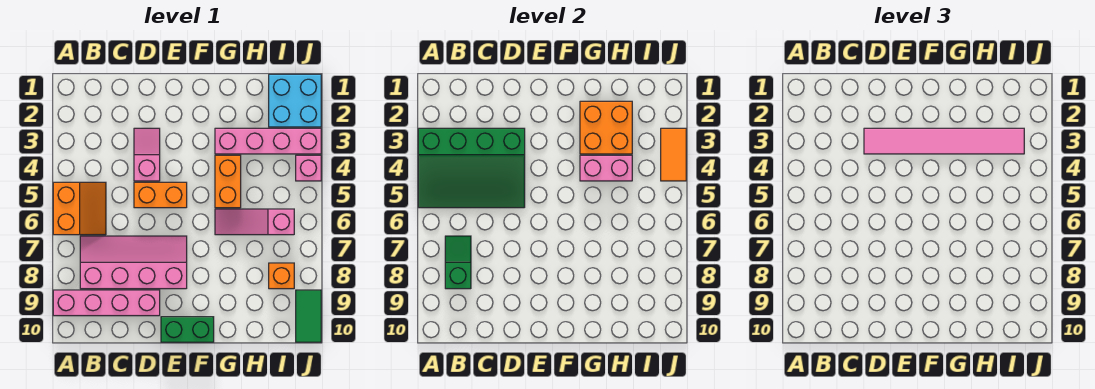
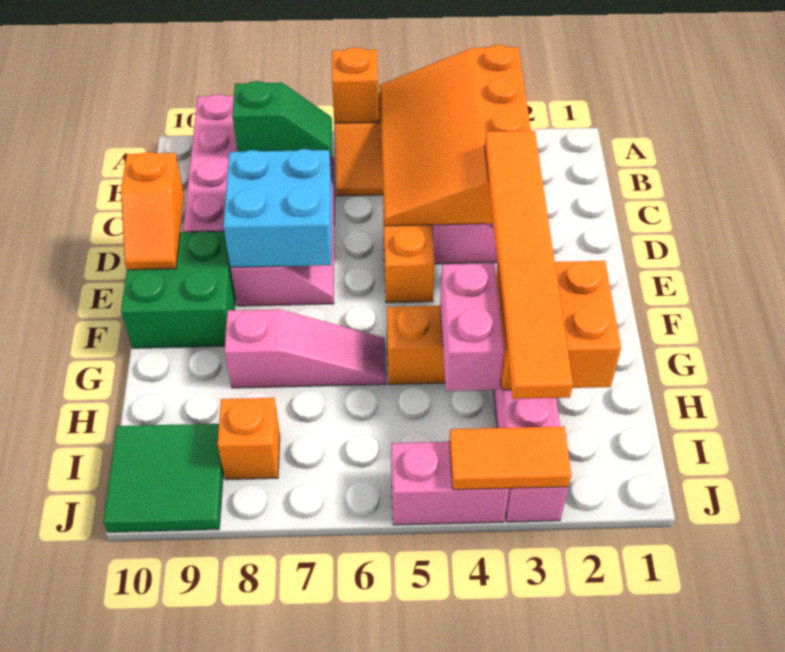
green 3x4 slope [418,128,525,208] -> orange 3x4 slope [380,45,531,226]
none -> orange 1x1 brick [332,47,379,123]
pink 1x6 tile [864,128,1024,154] -> orange 1x6 tile [485,131,573,399]
none -> orange 1x2 slope [121,152,184,270]
green 1x2 brick [161,317,214,342] -> green 2x2 brick [121,231,235,348]
pink 1x3 slope [215,209,294,235] -> pink 1x3 slope turned to [224,309,386,388]
cyan 2x2 brick [269,74,321,127] -> cyan 2x2 brick moved to [223,149,332,268]
pink 1x1 brick [296,155,321,181] -> pink 1x2 brick [391,442,509,525]
green 1x2 tile [296,290,321,342] -> green 2x2 tile [103,424,223,532]

